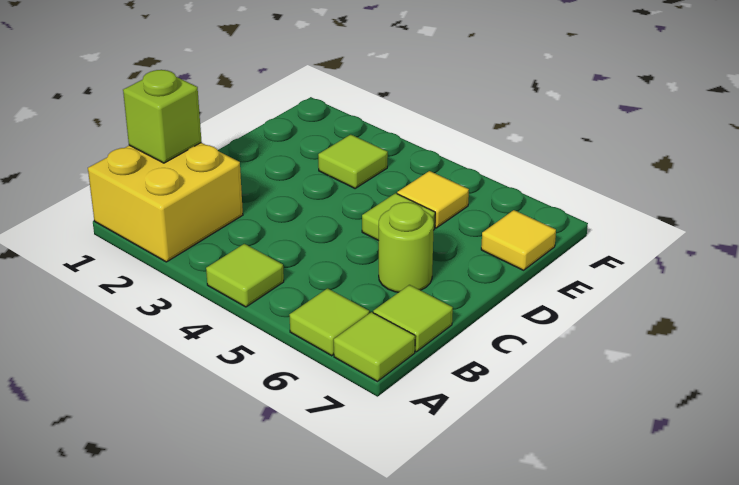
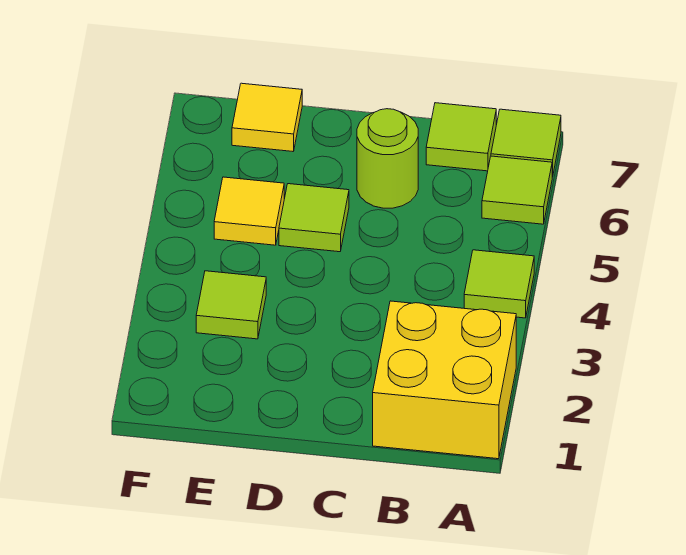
lime 1x1 brick [123,70,202,163] -> none

